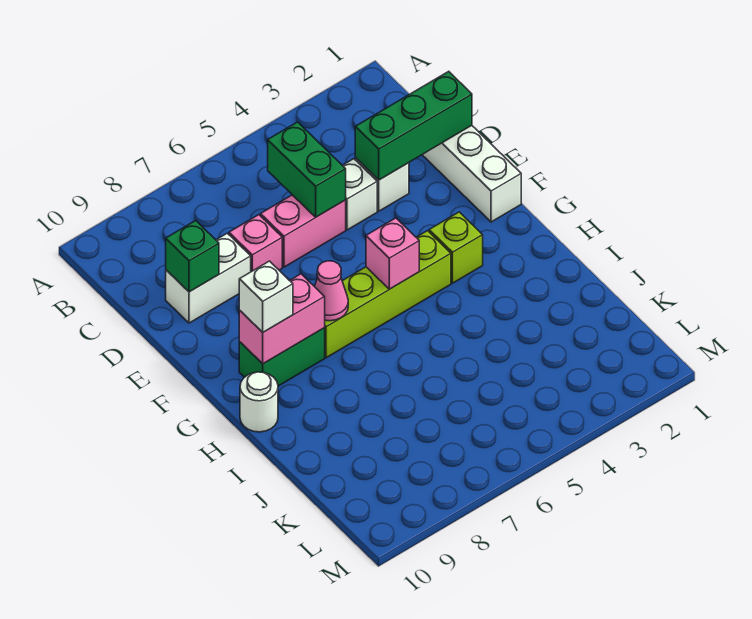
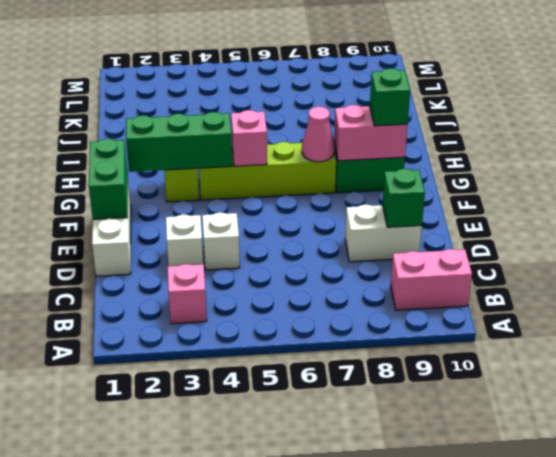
green 1x2 brick [268,122,346,217] -> green 1x2 brick moved to [89,139,128,219]
green 1x3 brick [355,71,472,180] -> green 1x3 brick moved to [126,112,232,172]
pink 1x2 brick [261,195,346,267] -> pink 1x2 brick moved to [391,249,472,310]
pink 1x1 brick [229,215,282,272] -> pink 1x1 brick moved to [168,264,207,324]
white 1x1 brick [239,261,293,332] -> green 1x1 brick [370,68,410,126]
white 1x1 round brick [240,372,278,432] -> none

